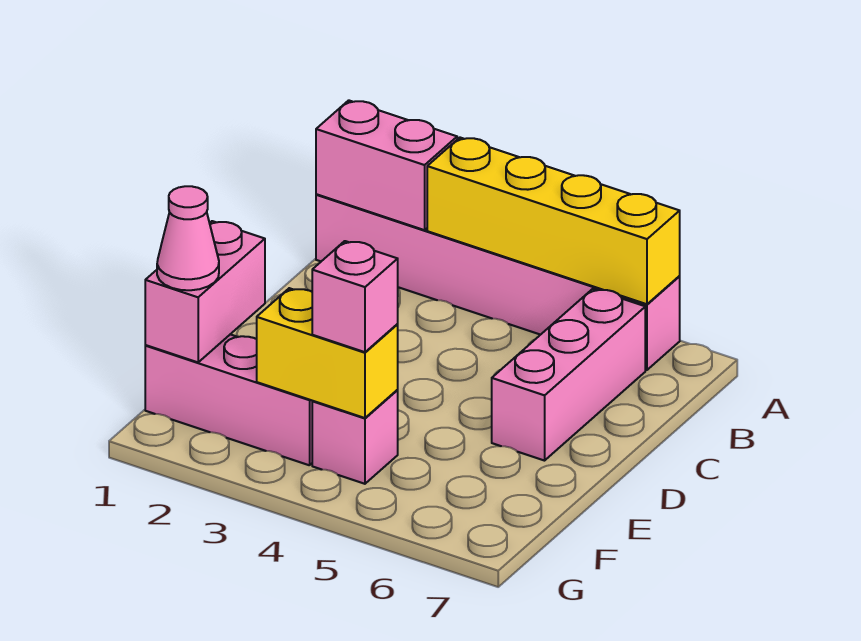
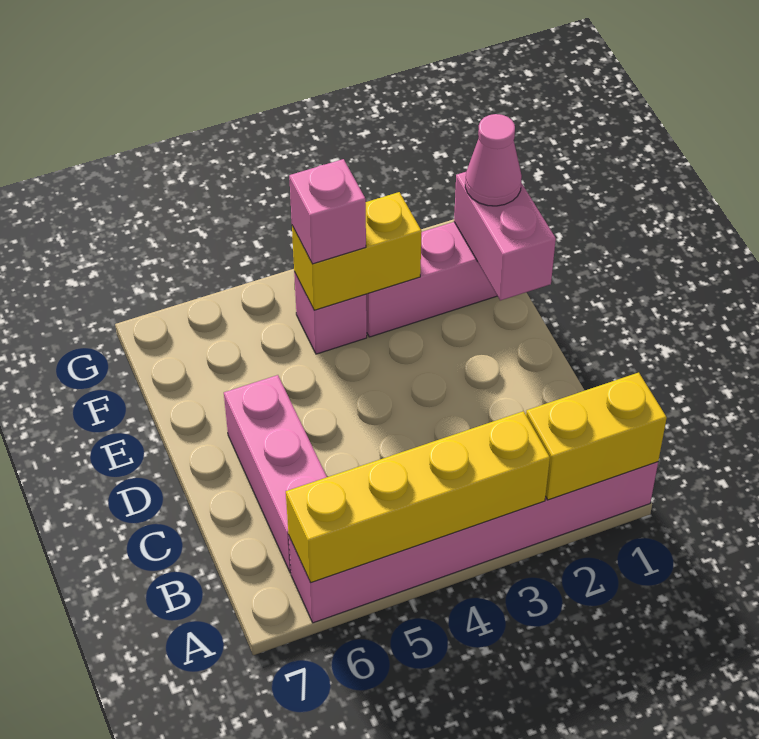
pink 1x2 brick [316,100,457,230] -> yellow 1x2 brick [526,373,667,500]

